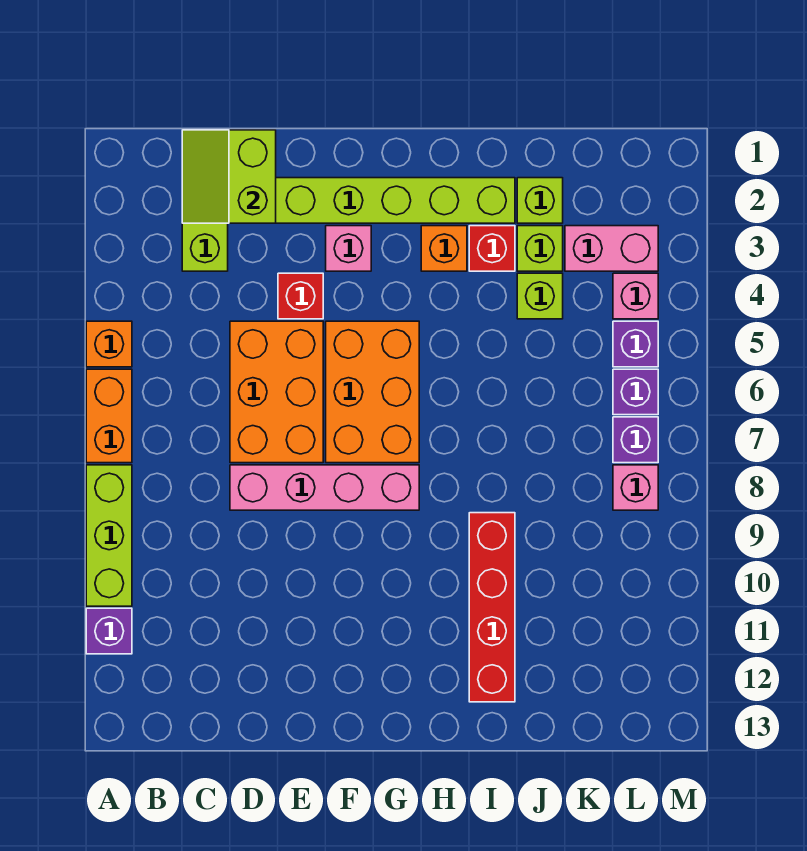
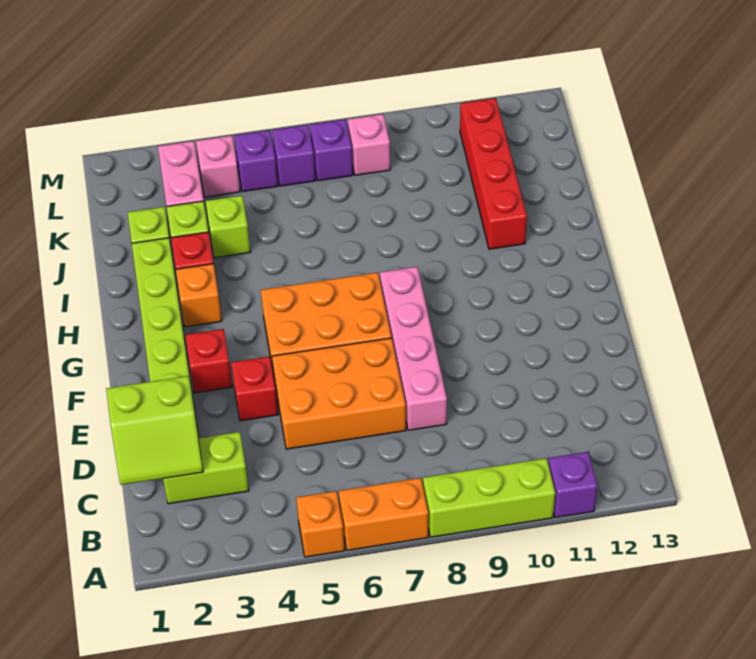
pink 1x1 brick [326,226,371,271] -> red 1x1 brick [185,329,232,393]
red 1x4 brick [469,513,515,702] -> red 1x4 brick turned to [460,98,527,249]

